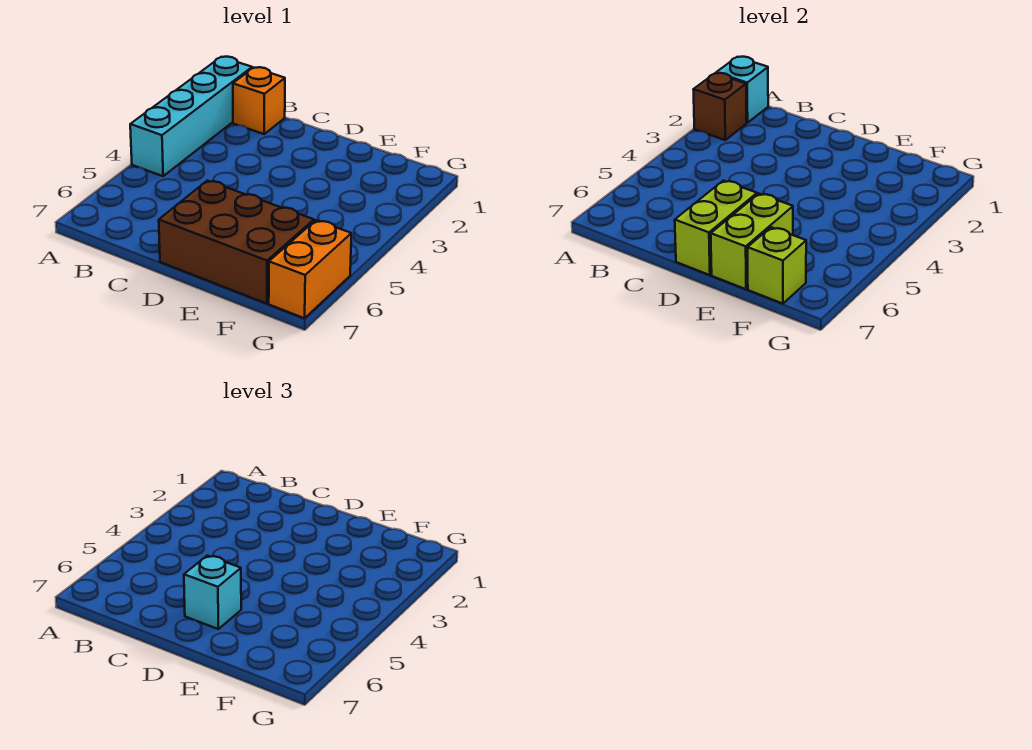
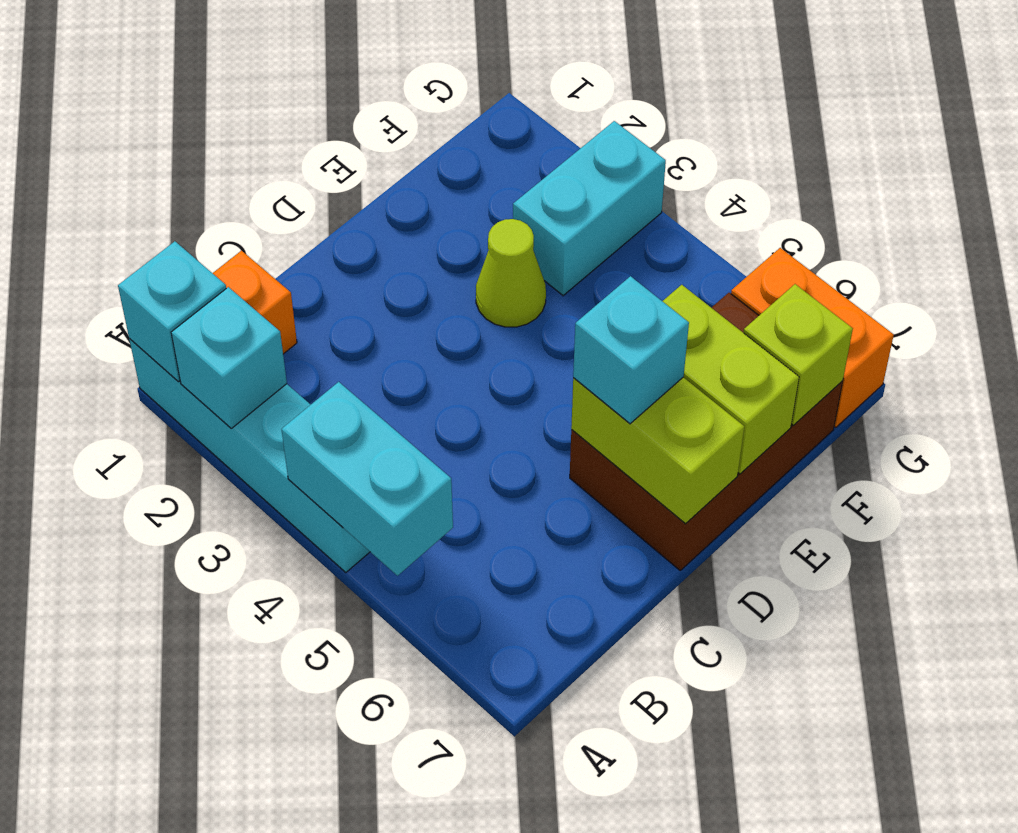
brown 1x1 brick [693,73,747,140] -> cyan 1x1 brick [171,287,287,428]
none -> cyan 1x2 brick [282,382,453,576]
none -> lime 1x1 cone [476,219,546,327]
none -> cyan 1x2 brick [513,121,666,296]

